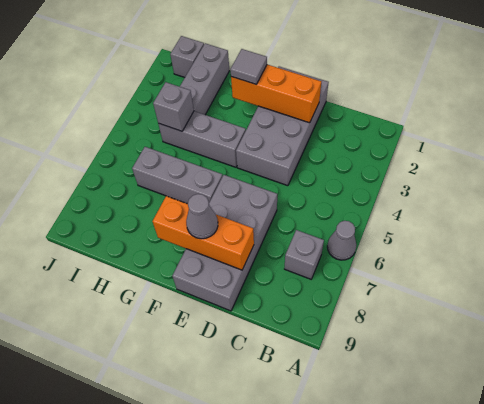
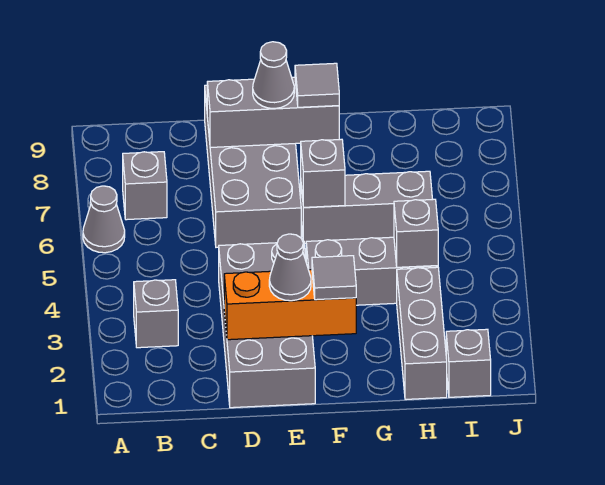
none -> grey 1x1 brick [134,280,178,348]
orange 1x3 brick [153,196,254,270] -> grey 1x3 brick [207,77,339,147]
none -> grey 1x1 cone [269,234,311,301]
none -> grey 1x1 brick [301,139,345,207]
none -> grey 1x1 tile [295,63,339,107]

